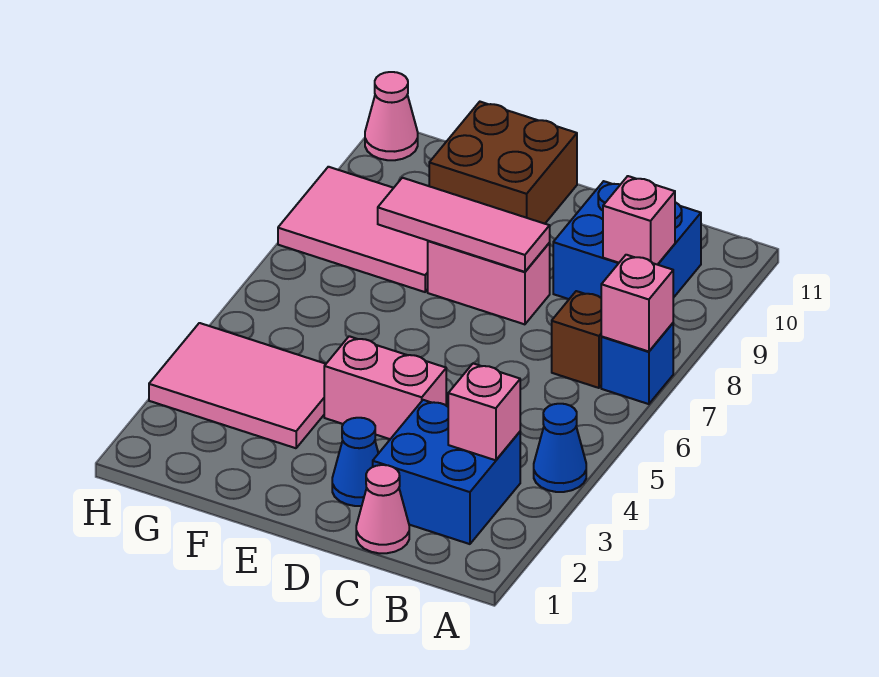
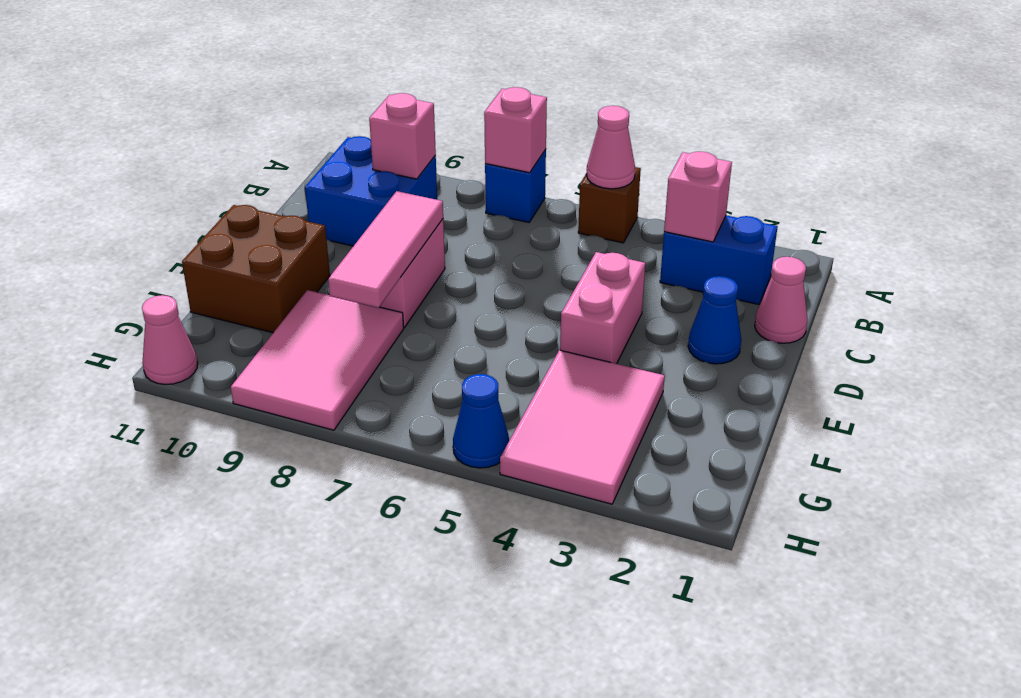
blue 1x1 cone [534,404,586,492] -> blue 1x1 cone moved to [453,374,509,468]
none -> pink 1x1 cone [586,106,635,189]
blue 2x2 brick [373,400,520,544] -> blue 1x2 brick [660,215,778,305]
brown 1x1 brick [552,291,602,388] -> brown 1x1 brick moved to [578,167,641,243]

